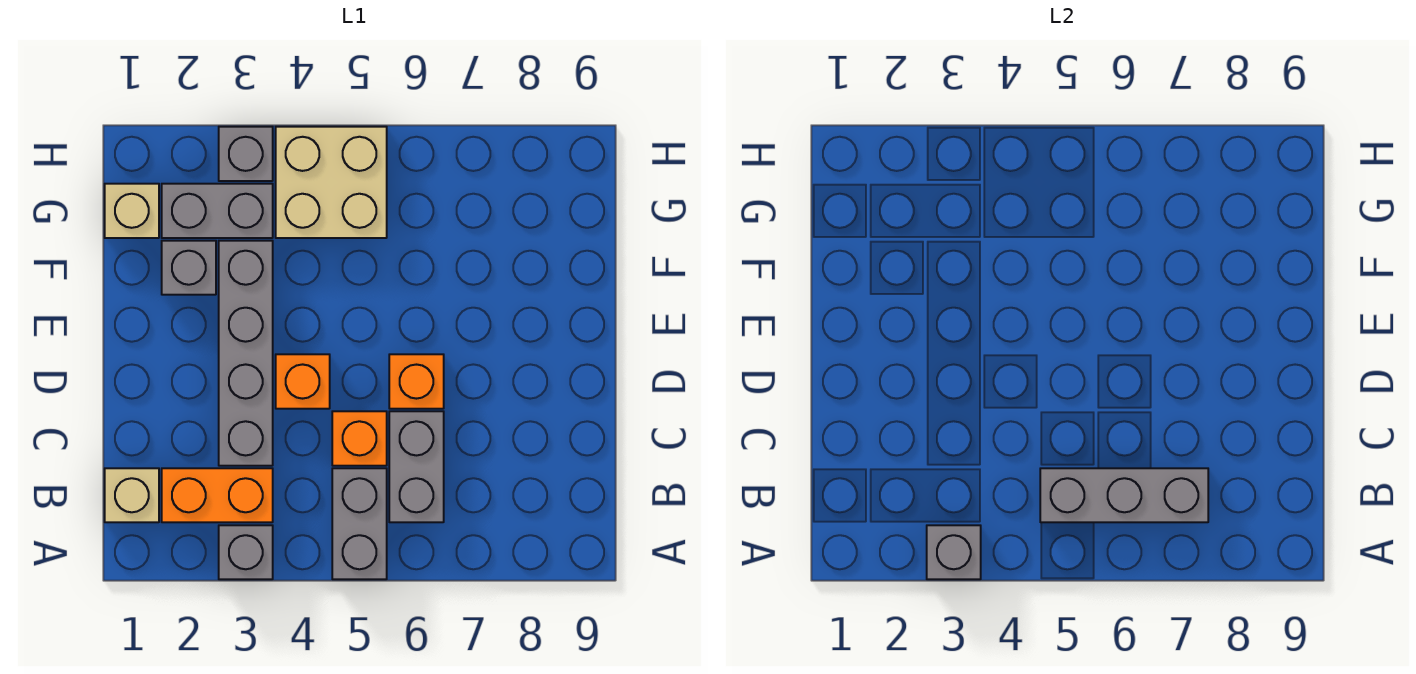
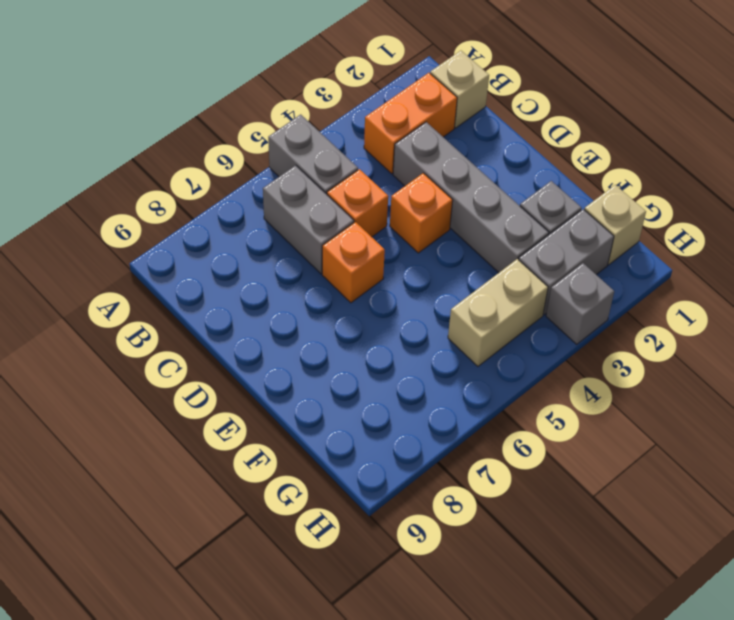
grey 1x1 brick [219,525,273,579] -> none
grey 1x1 brick [927,525,981,579] -> none
grey 1x3 brick [1040,468,1208,522] -> none
tan 2x2 brick [276,127,387,238] -> tan 1x2 brick [448,259,548,366]

